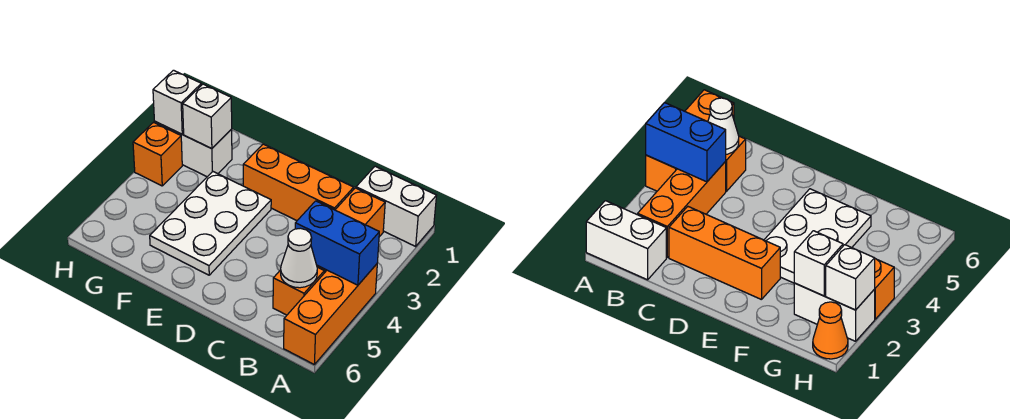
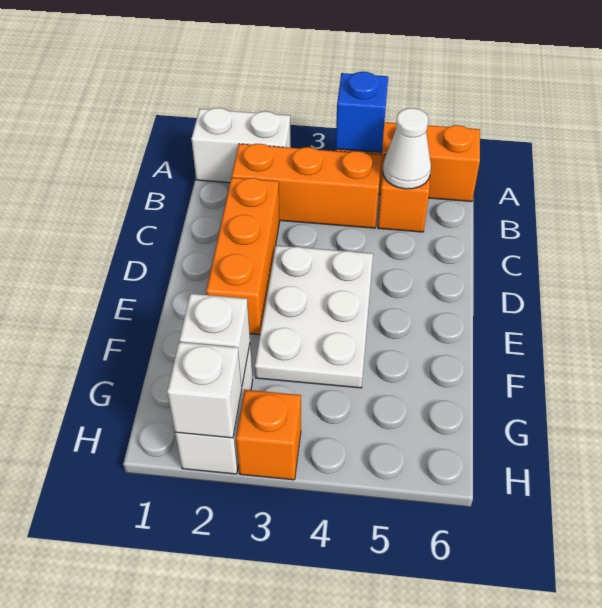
white 1x2 brick [356,166,437,246] -> white 1x2 brick turned to [191,108,291,183]
blue 1x2 brick [295,201,379,285] -> blue 1x1 brick [335,72,388,152]
white 2x3 plate [150,172,271,275] -> white 2x3 plate turned to [255,245,373,388]
orange 1x1 cone [813,302,848,359] -> none

